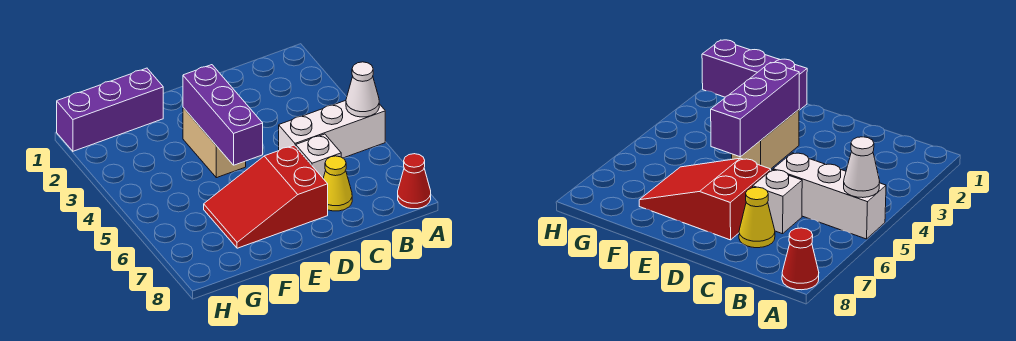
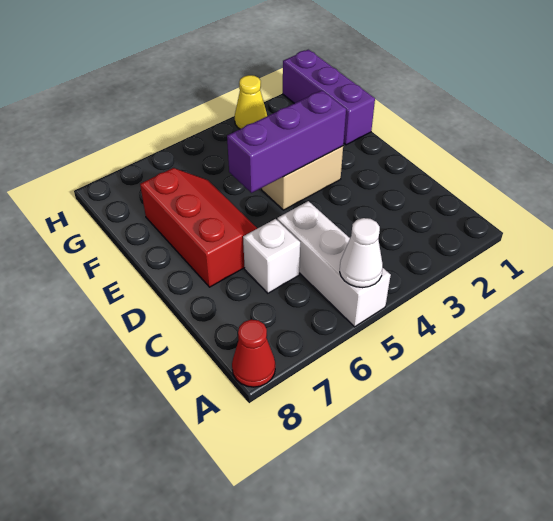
yellow 1x1 cone [323,156,352,211] -> yellow 1x1 cone moved to [235,75,267,129]
red 2x3 slope [204,145,328,248] -> red 2x3 slope turned to [140,168,257,287]

